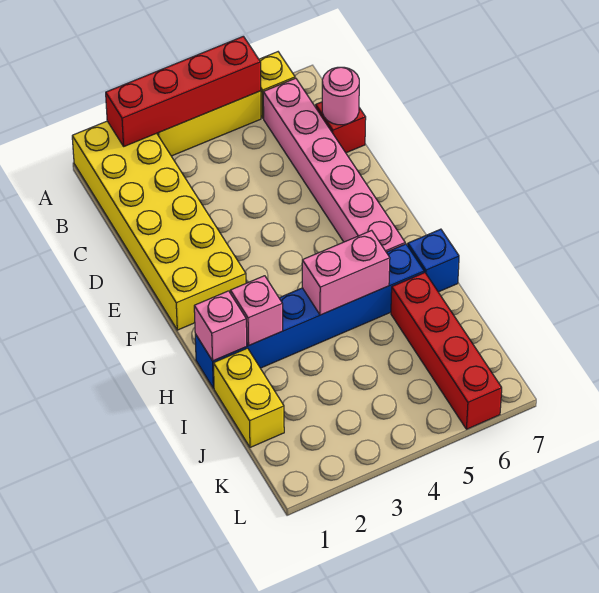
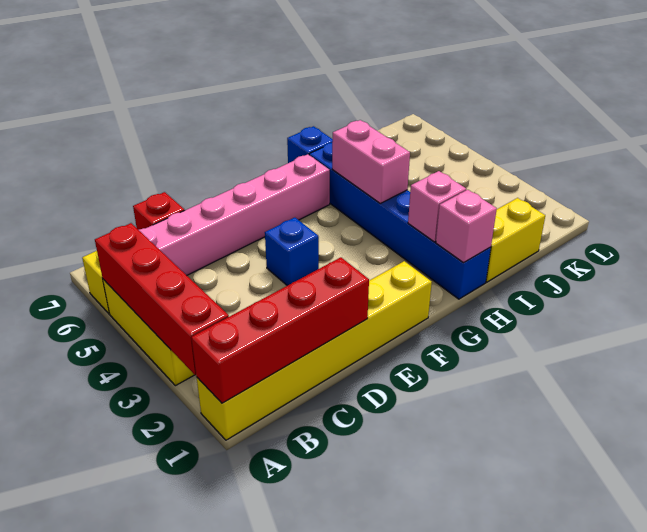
yellow 2x6 brick [72,121,246,330] -> yellow 1x6 brick [197,261,432,440]
pink 1x1 round brick [322,67,359,125] -> none
none -> blue 1x1 brick [265,218,319,286]
red 1x4 brick [391,273,502,429] -> red 1x4 brick moved to [191,257,369,403]

